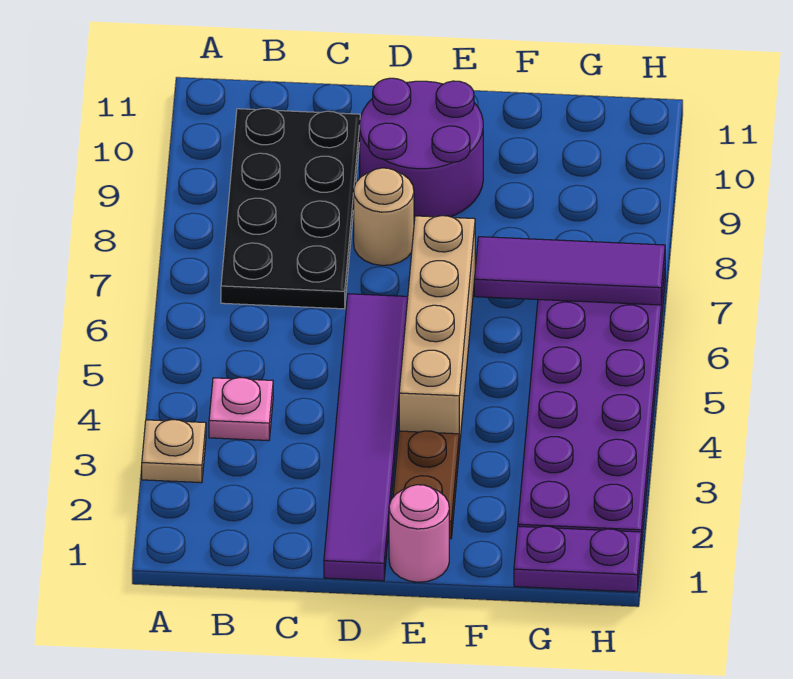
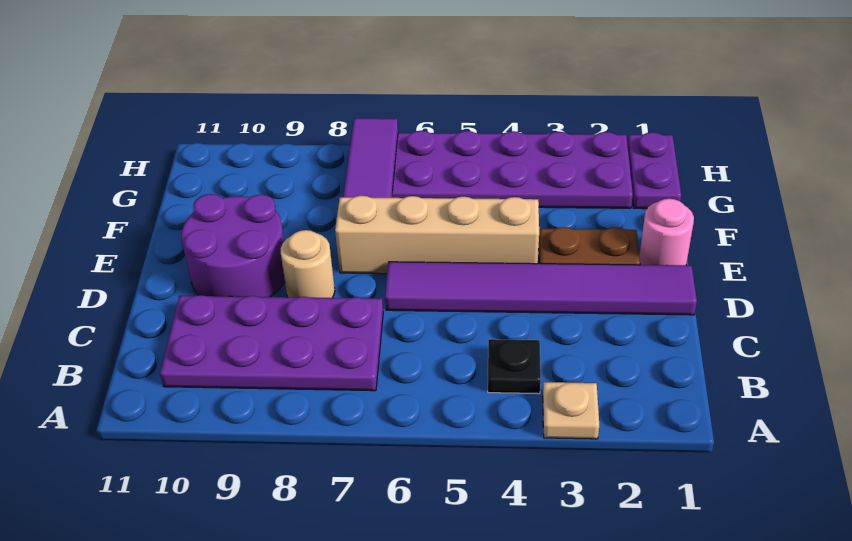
pink 1x1 plate [209,378,273,441] -> black 1x1 plate [488,339,541,394]
black 2x4 plate [221,109,360,309] -> purple 2x4 plate [160,295,383,391]

